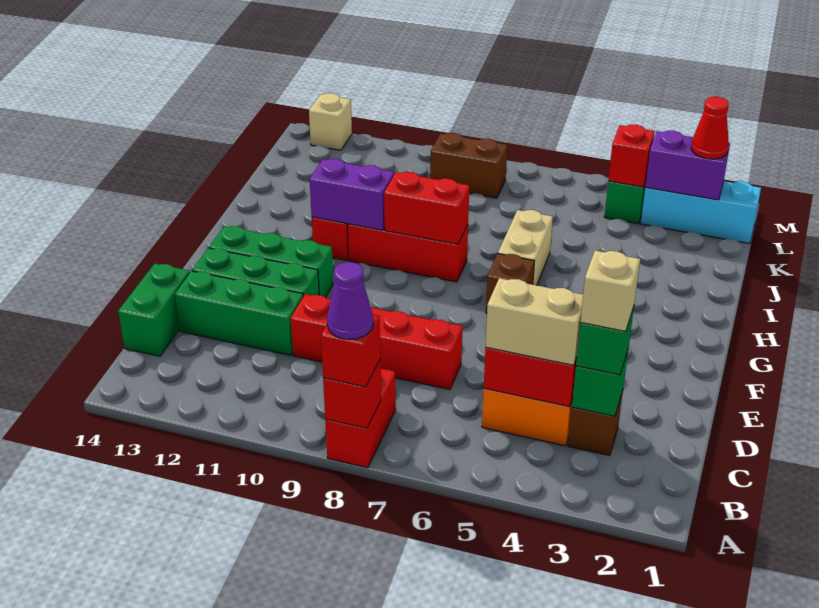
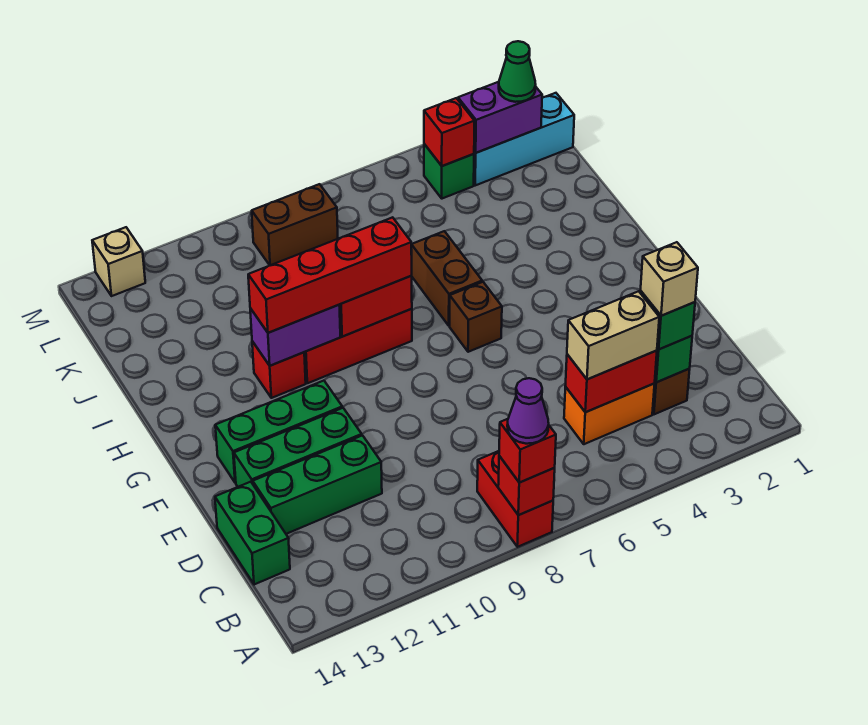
red 1x4 brick [291,294,463,389] -> red 1x4 brick moved to [248,217,412,333]
tan 1x2 brick [498,210,553,285] -> brown 1x2 brick [411,231,482,326]
red 1x1 cone [691,97,729,159] -> green 1x1 cone [499,41,536,102]

